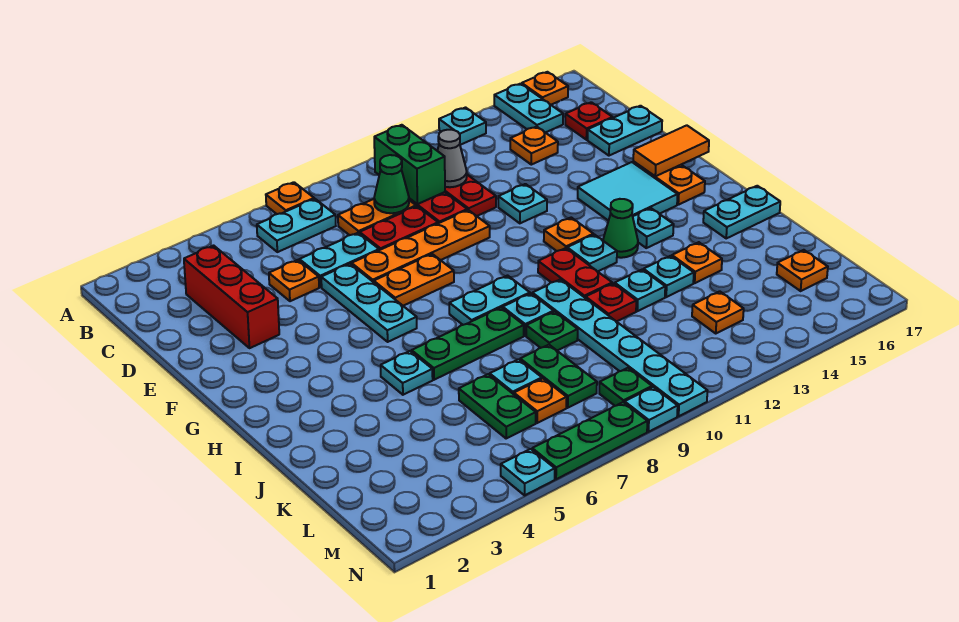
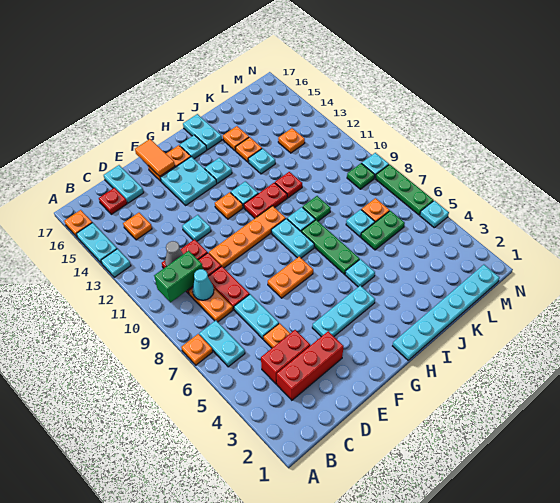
cyan 1x2 plate [494,84,563,133] -> cyan 1x2 plate turned to [76,223,117,264]
none -> red 1x2 brick [261,330,310,384]
green 1x1 cone [374,155,409,213] -> cyan 1x1 cone [192,269,214,300]
cyan 1x3 plate [321,264,417,342] -> cyan 1x3 plate moved to [312,286,375,337]
orange 1x4 plate [352,210,490,282] -> orange 1x4 plate turned to [209,206,286,268]
orange 1x2 plate [374,254,454,306] -> orange 1x2 plate turned to [268,257,313,298]
cyan 2x2 tile [578,162,678,221] -> cyan 2x2 plate [160,157,217,205]
green 1x1 cone [603,199,638,258] -> none
cyan 1x6 plate [532,279,707,416] -> cyan 1x6 plate moved to [393,265,500,360]
cyan 1x1 plate [615,270,665,311] -> cyan 1x1 plate moved to [180,135,207,159]
green 1x2 plate [520,345,597,408] -> none
orange 1x1 plate [777,250,828,291] -> orange 1x1 plate moved to [223,126,249,151]

